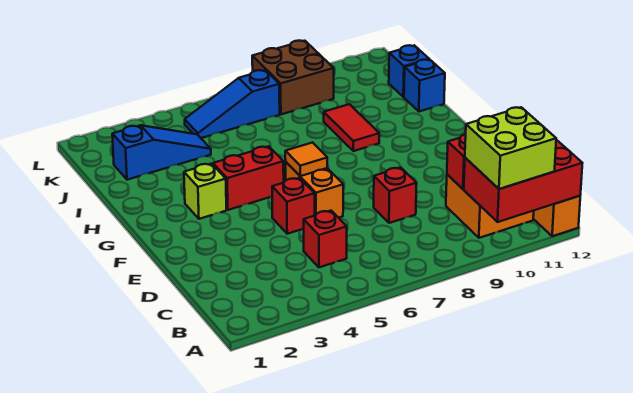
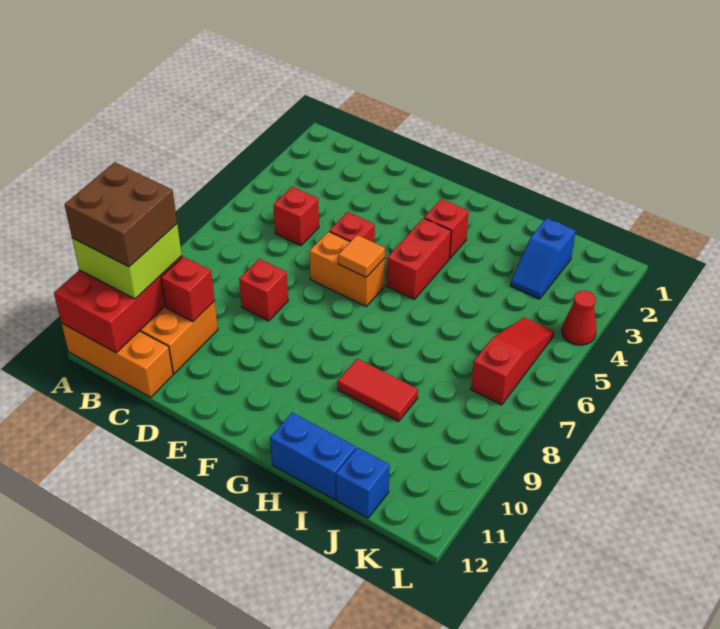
lime 1x1 brick [184,164,226,219] -> red 1x1 brick [424,199,469,258]
blue 1x1 brick [404,60,445,112] -> blue 1x2 brick [270,413,356,500]
blue 1x3 slope [112,125,211,180] -> blue 1x2 slope [511,218,576,299]
blue 1x3 slope [185,70,280,138] -> red 1x3 slope [471,317,554,405]
brown 2x2 brick [252,41,334,114] -> brown 2x2 brick moved to [65,162,177,267]
none -> red 1x1 cone [562,290,596,345]

